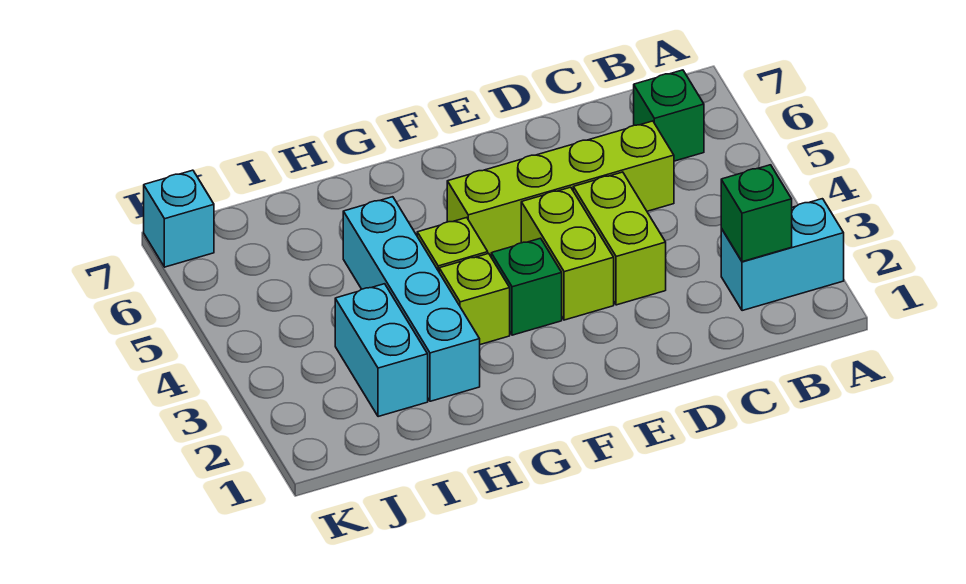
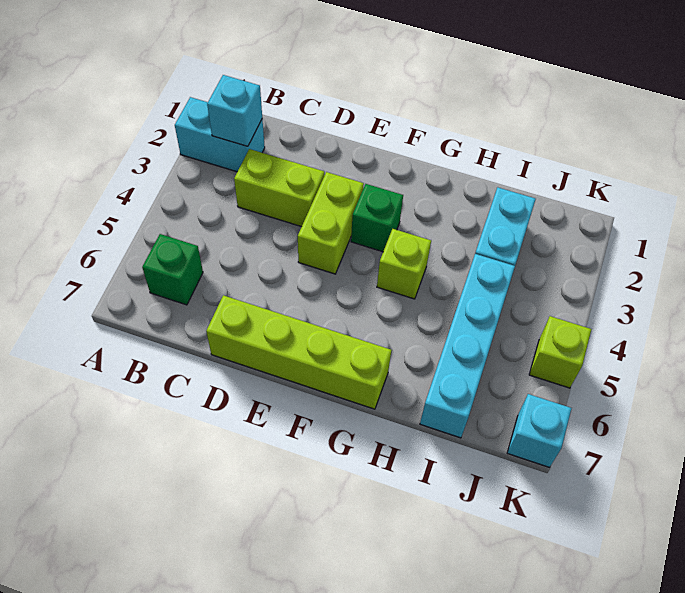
green 1x1 brick [721,165,792,262] -> cyan 1x1 brick [207,75,262,146]
lime 1x4 brick [447,121,674,256] -> lime 1x4 brick moved to [206,295,391,409]
lime 1x2 brick [573,172,666,305] -> lime 1x2 brick turned to [234,149,324,227]
lime 1x1 brick [439,253,510,345] -> lime 1x1 brick moved to [529,316,592,388]
cyan 1x4 brick [343,197,480,401] -> cyan 1x4 brick moved to [420,254,515,438]

